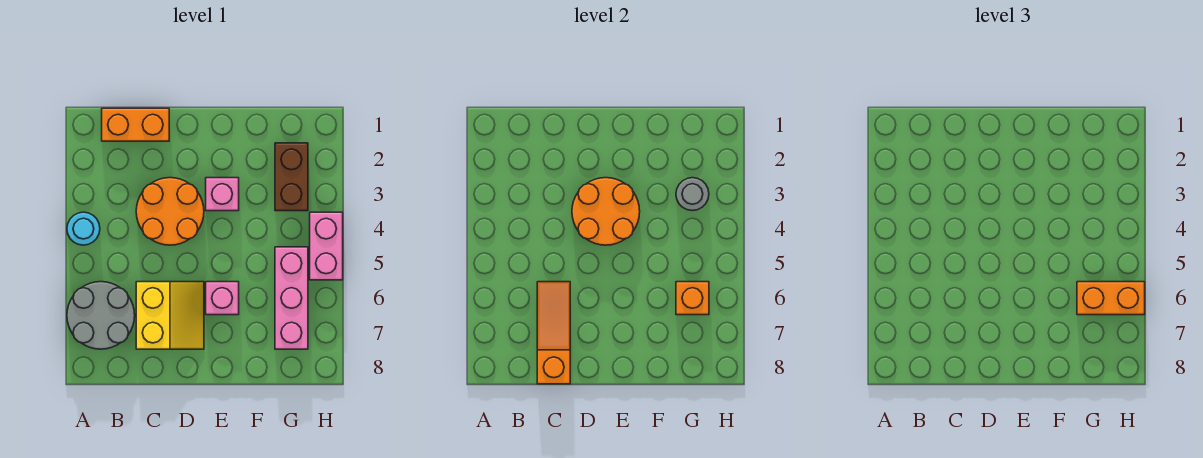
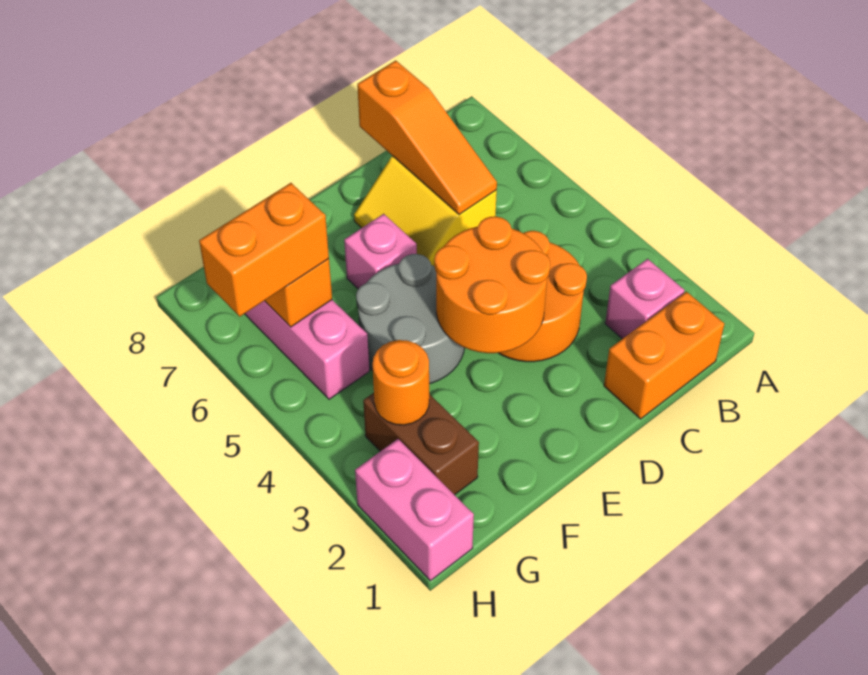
cyan 1x1 round brick [67,212,100,245] -> none
grey 2x2 round brick [67,282,135,349] -> grey 2x2 round brick moved to [356,254,465,384]
pink 1x1 brick [206,178,239,211] -> pink 1x1 brick moved to [605,259,685,339]
grey 1x1 round brick [676,178,709,211] -> orange 1x1 round brick [373,340,429,425]
pink 1x2 brick [310,212,343,280] -> pink 1x2 brick moved to [355,439,474,581]

